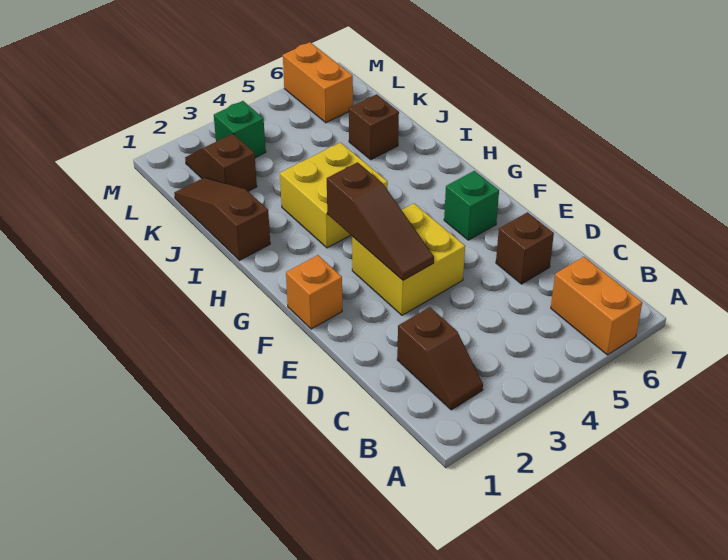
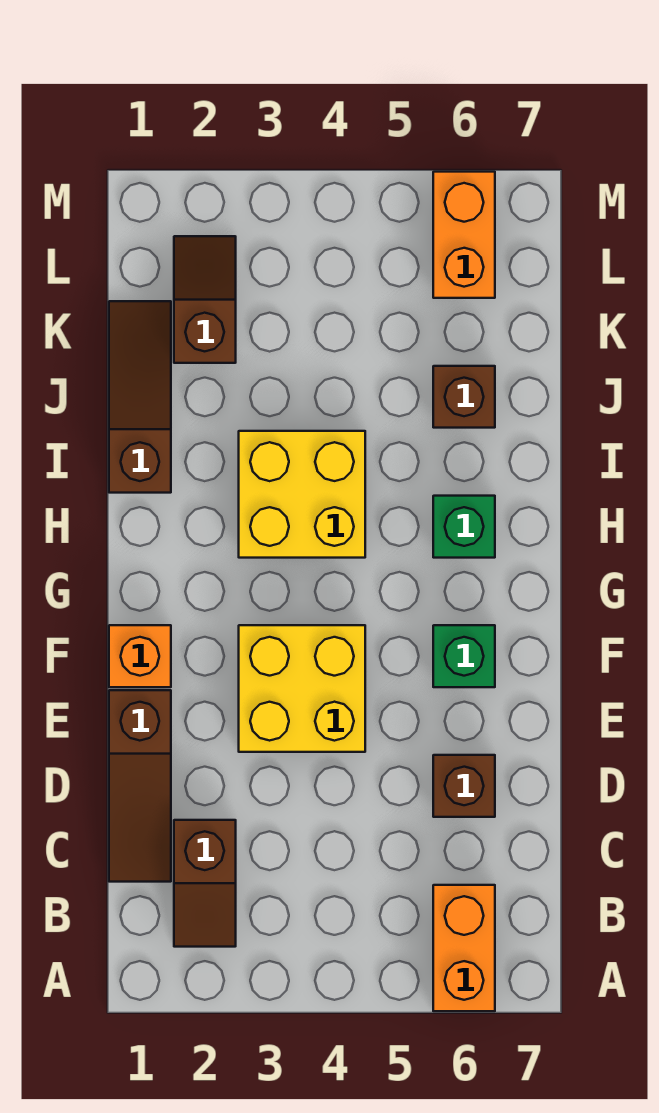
brown 1x3 slope [327,162,434,280] -> brown 1x3 slope moved to [109,690,171,882]
green 1x1 brick [214,101,266,158] -> green 1x1 brick moved to [433,496,495,558]

